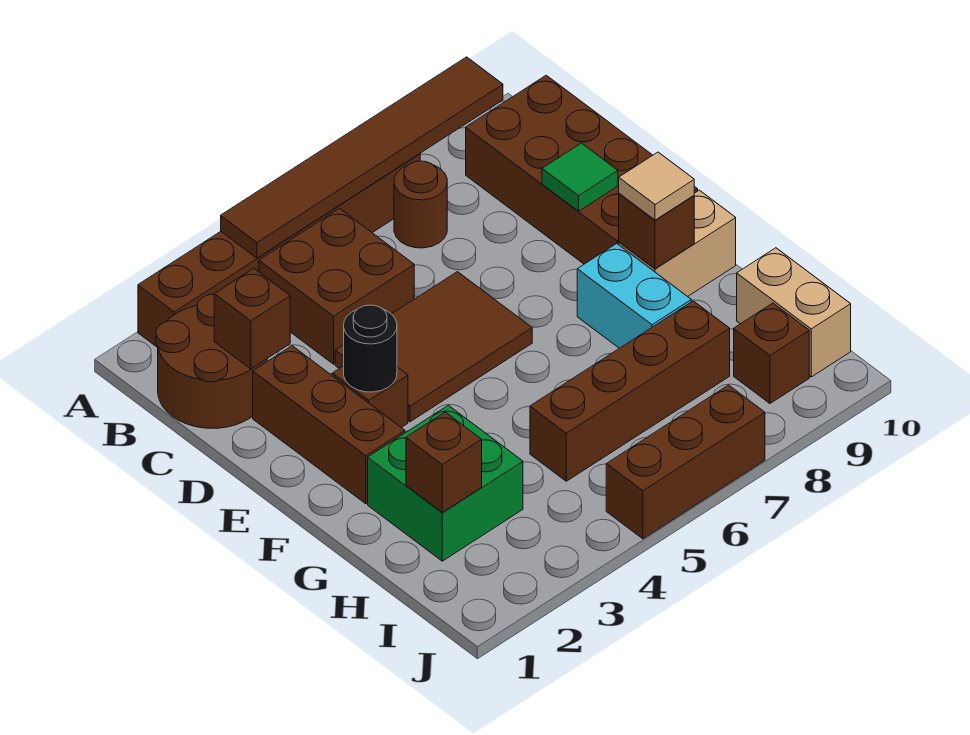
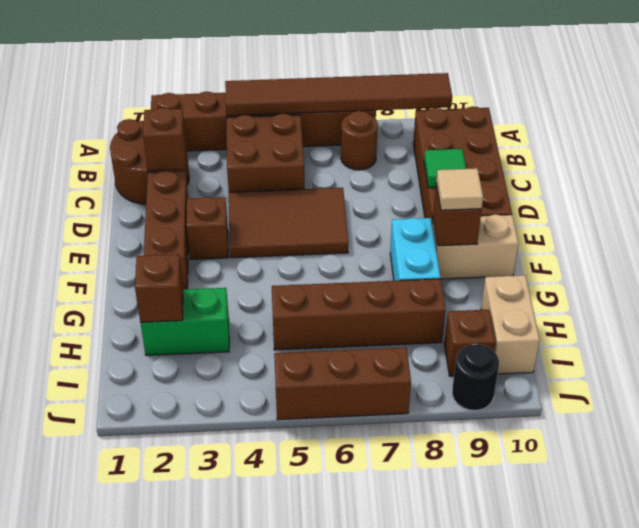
black 1x1 round brick [344,305,397,392] -> black 1x1 round brick moved to [452,344,499,411]
green 2x2 brick [368,405,523,561] -> green 1x2 brick [141,288,229,355]

